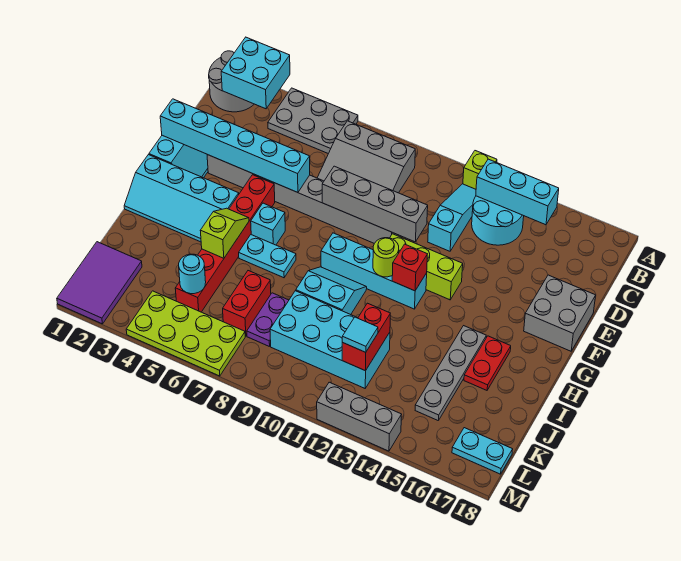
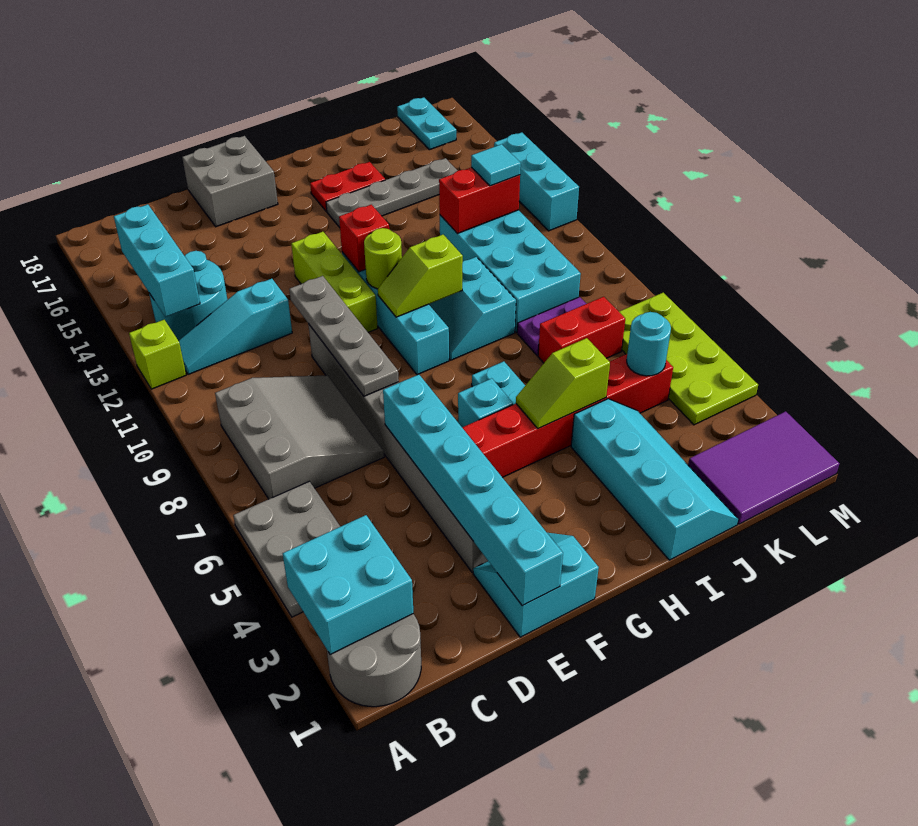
grey 1x4 brick [322,166,428,242] -> grey 1x4 plate [289,276,399,396]
cyan 2x4 slope [124,155,239,242] -> cyan 2x4 slope moved to [571,399,739,560]
none -> lime 1x2 slope [378,235,463,317]
grey 1x3 brick [317,382,402,451] -> cyan 1x3 brick [494,132,579,231]

